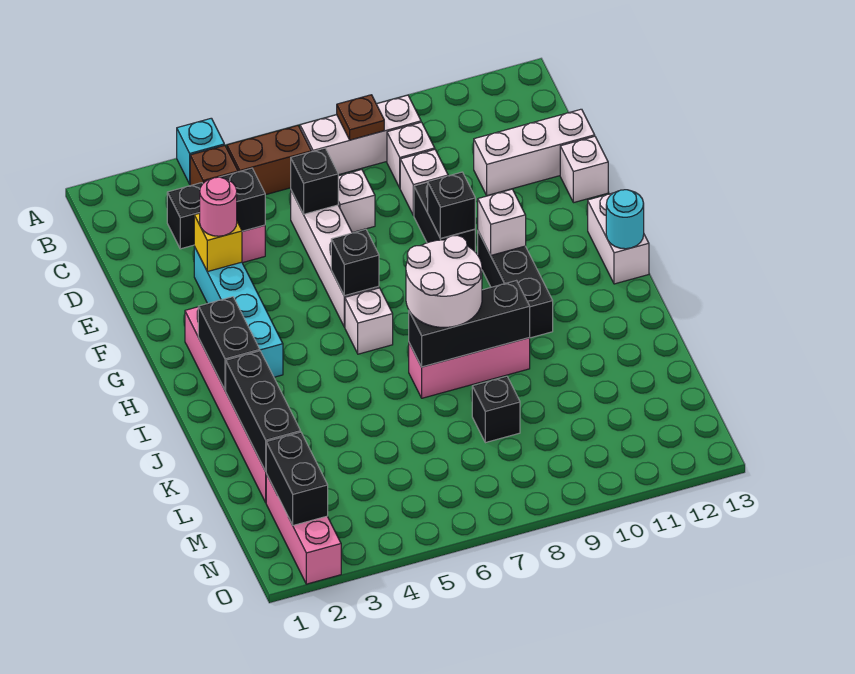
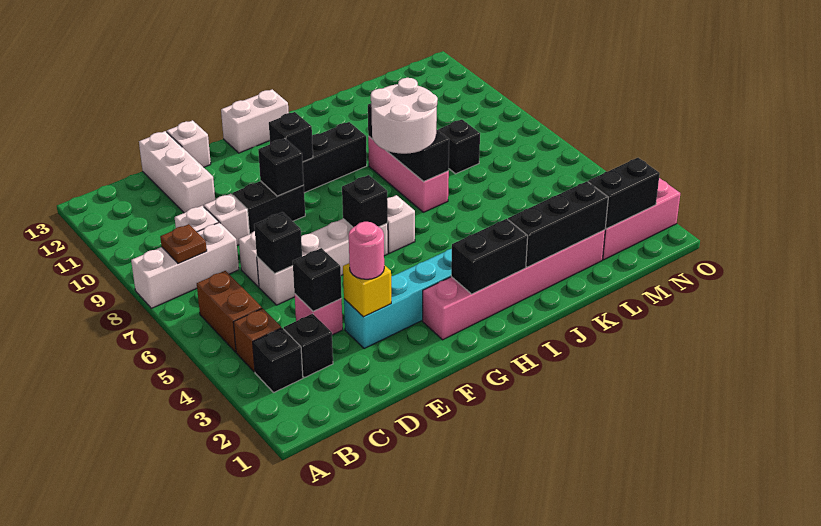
cyan 1x1 brick [177,118,224,184] -> none
none -> black 1x1 brick [253,328,303,392]
white 1x3 brick [300,95,421,175] -> white 1x3 brick turned to [131,222,239,308]
white 1x1 brick [478,189,526,255] -> black 1x1 brick [269,112,313,162]
cyan 1x1 round brick [606,190,644,249] -> none

